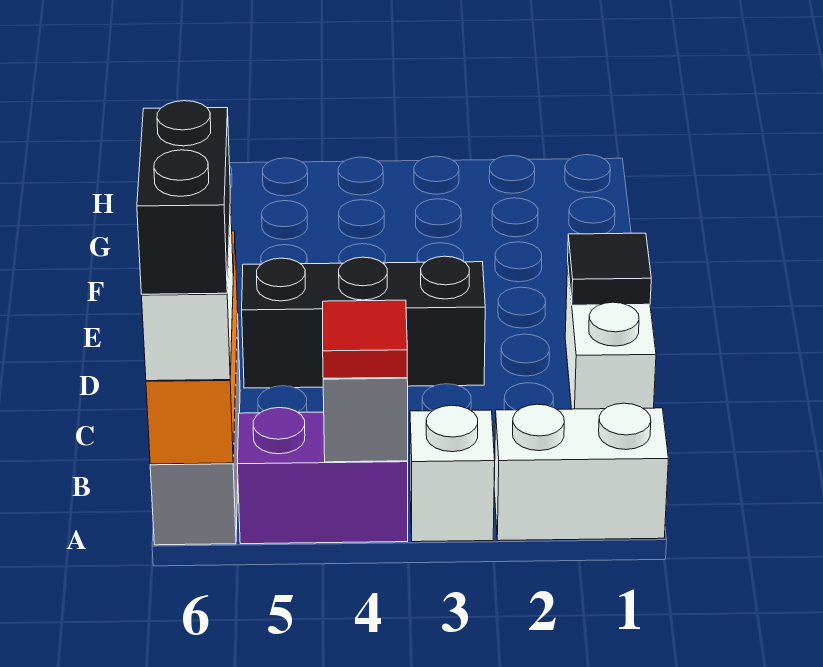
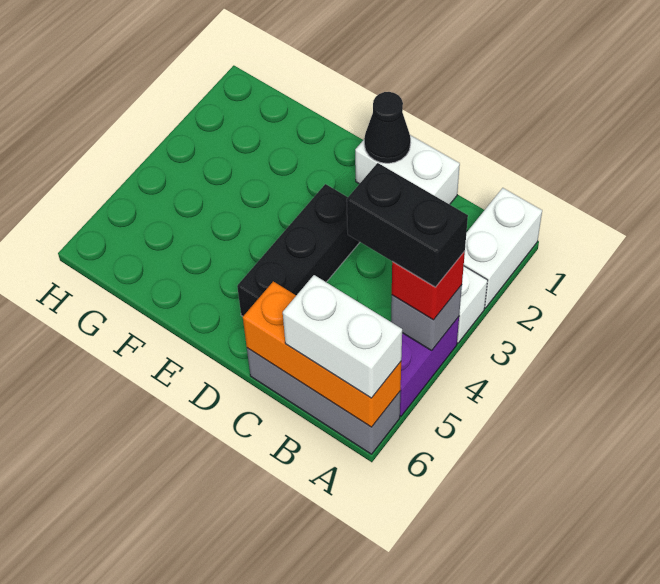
red 1x1 tile [323,300,407,379] -> red 1x1 brick [392,251,465,320]
black 1x2 brick [137,101,230,294] -> black 1x2 brick moved to [347,163,468,287]
black 1x1 tile [568,233,651,305] -> black 1x1 cone [364,92,411,163]

